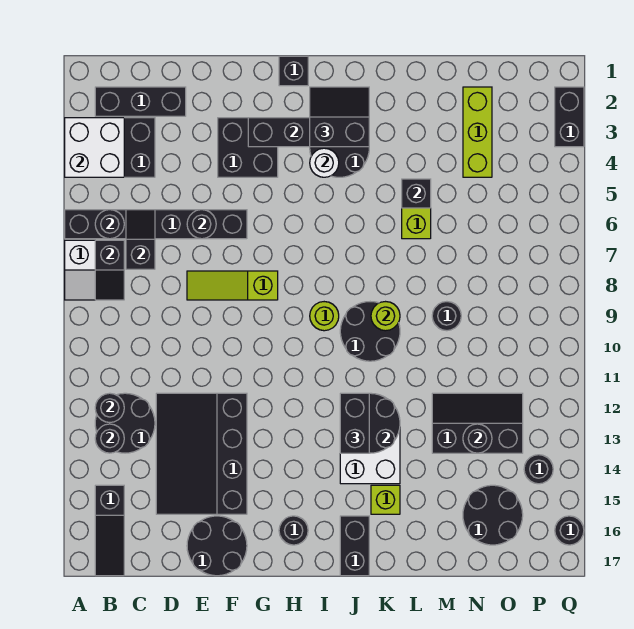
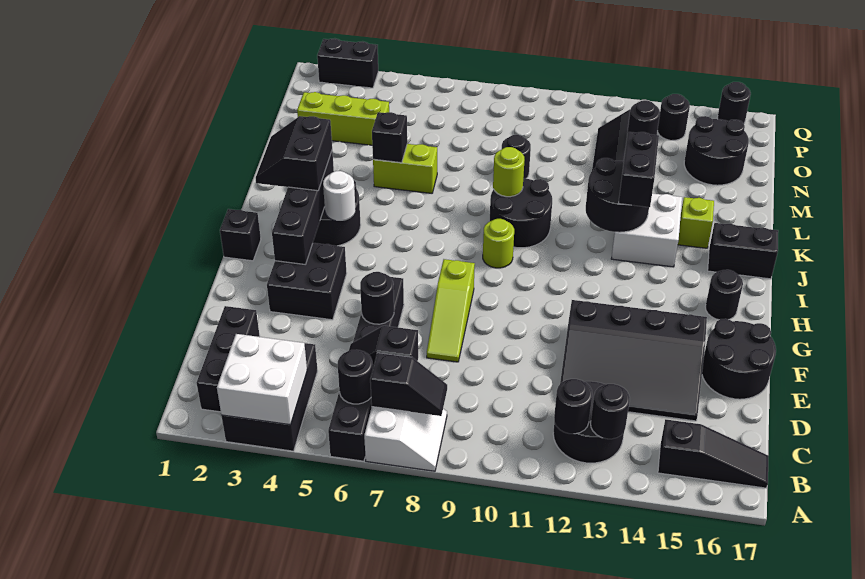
black 1x2 brick [340,393,369,453] -> black 1x2 brick turned to [619,132,659,207]

